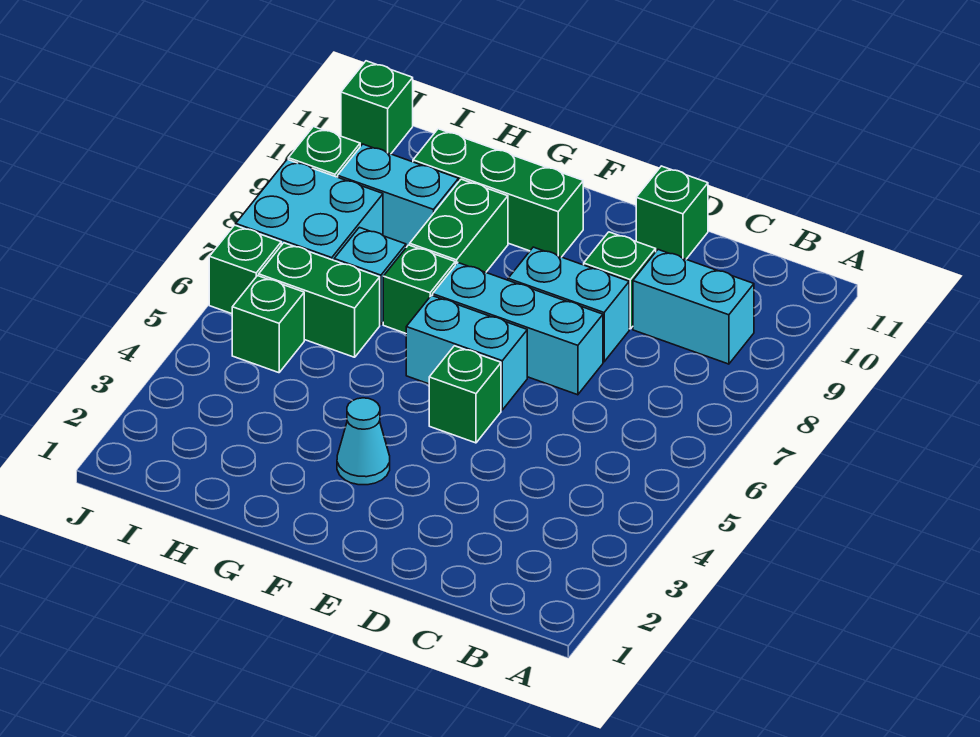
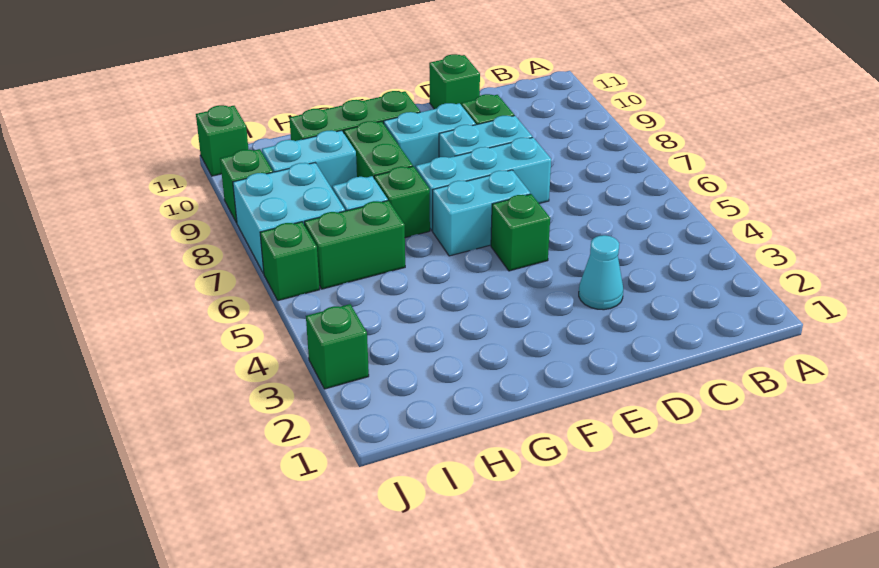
cyan 1x2 brick [633,250,754,364] -> cyan 1x2 brick moved to [384,103,476,169]
cyan 1x1 cone [337,398,390,485] -> cyan 1x1 cone moved to [579,235,623,310]
green 1x1 brick [232,276,304,373] -> green 1x1 brick moved to [306,304,369,389]

